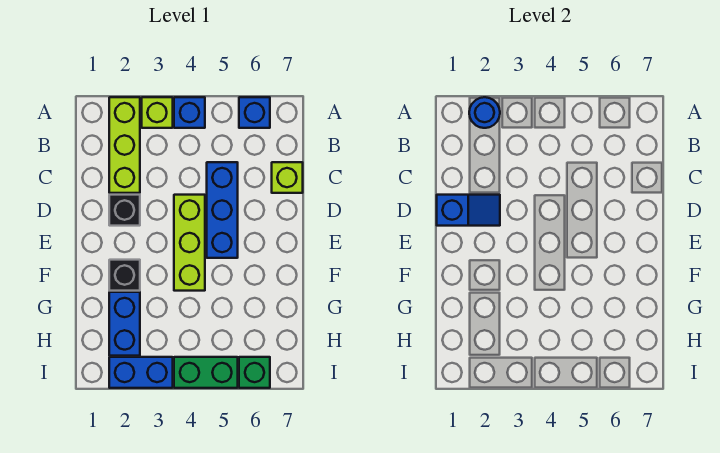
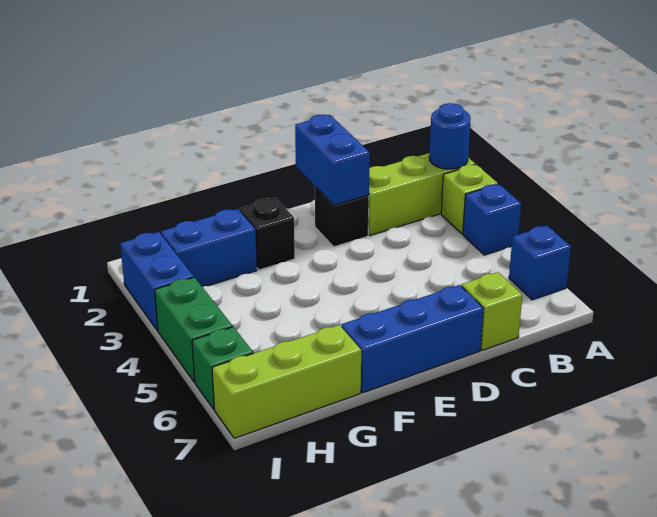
blue 1x3 brick [207,162,238,258] -> blue 1x3 brick moved to [341,285,484,393]
blue 1x2 slope [437,195,500,226] -> blue 1x2 brick [295,114,370,205]
lime 1x3 brick [174,195,205,291] -> lime 1x3 brick moved to [212,325,361,438]

